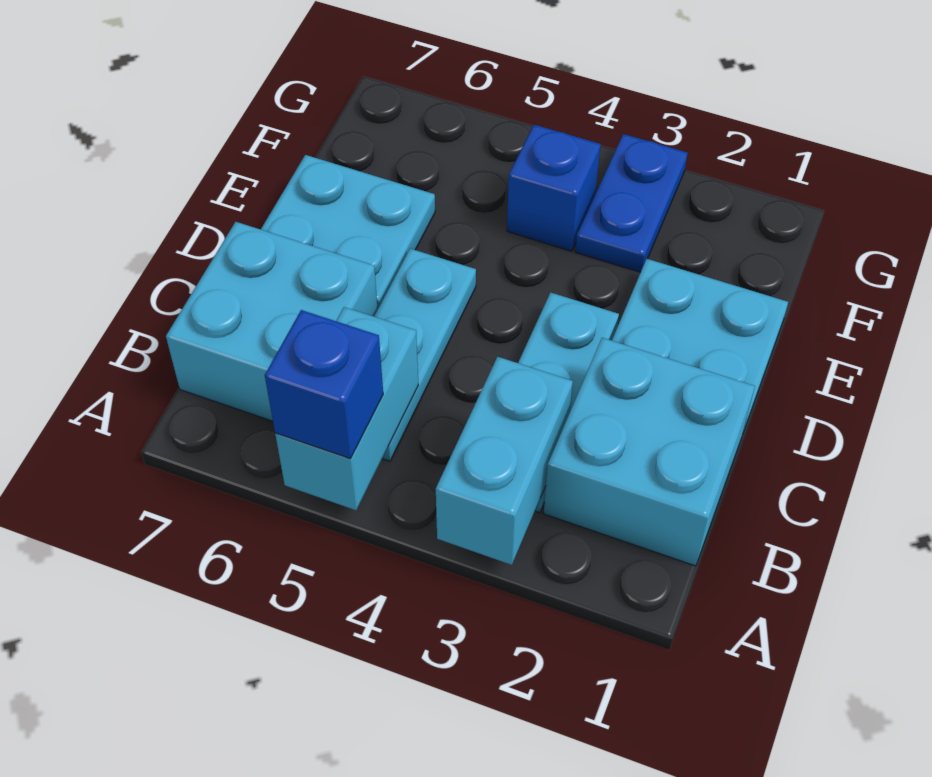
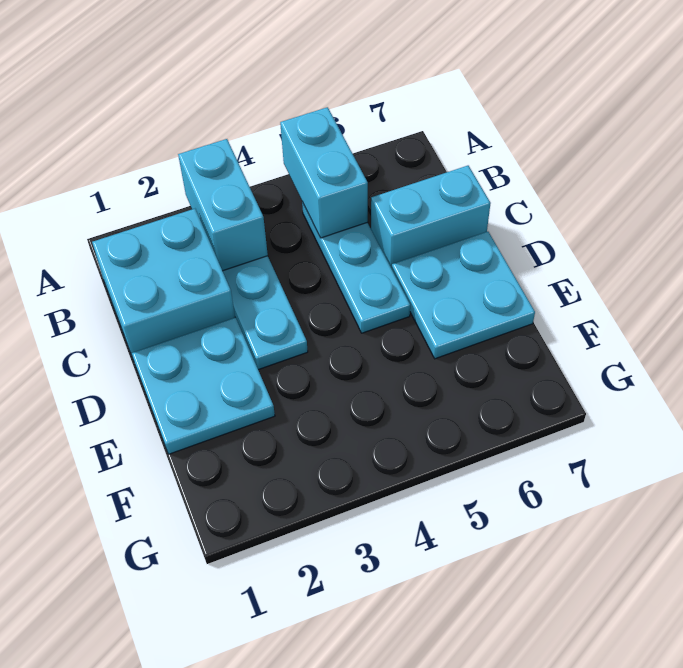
blue 1x1 brick [265,310,383,459] -> none
cyan 2x2 brick [166,222,378,421] -> cyan 1x2 brick [371,166,491,269]
blue 1x2 plate [575,134,688,272] -> none
blue 1x1 brick [507,125,600,251] -> none

